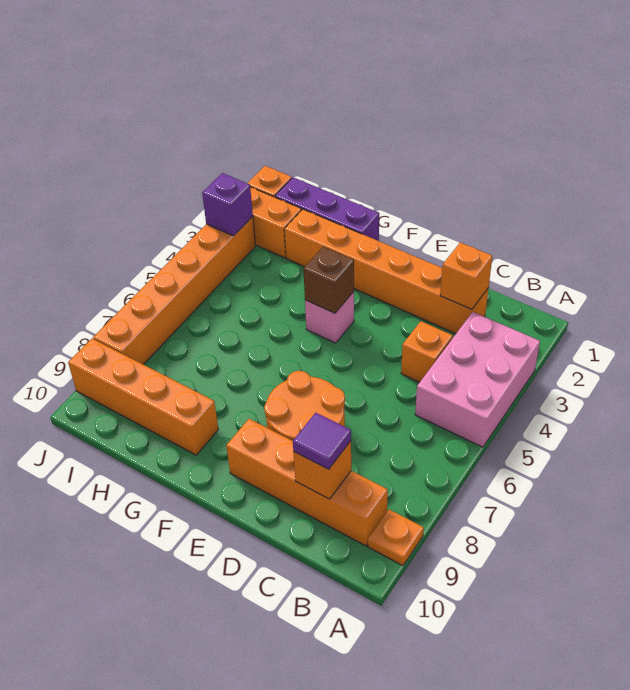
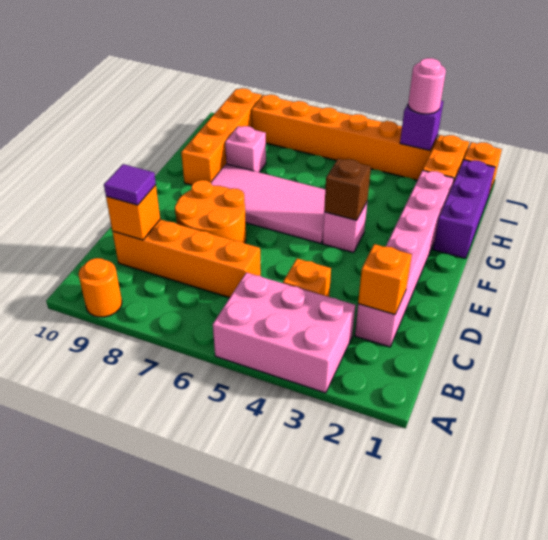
orange 1x1 plate [368,510,424,566] -> orange 1x1 round brick [79,258,122,317]
orange 1x4 brick [226,419,388,546] -> orange 1x4 brick turned to [113,219,261,298]
orange 1x6 brick [284,209,489,334] -> pink 1x6 brick [355,170,454,347]
none -> pink 2x4 tile [211,164,325,243]
none -> pink 1x1 brick [225,126,266,172]
none -> pink 1x1 round brick [408,58,446,114]

